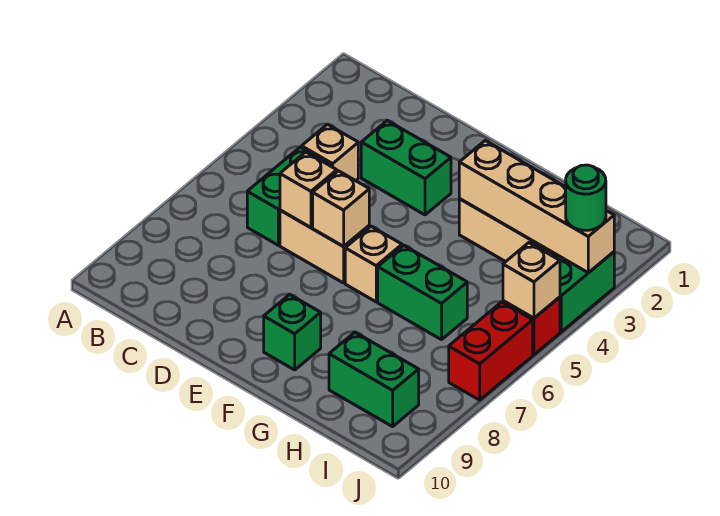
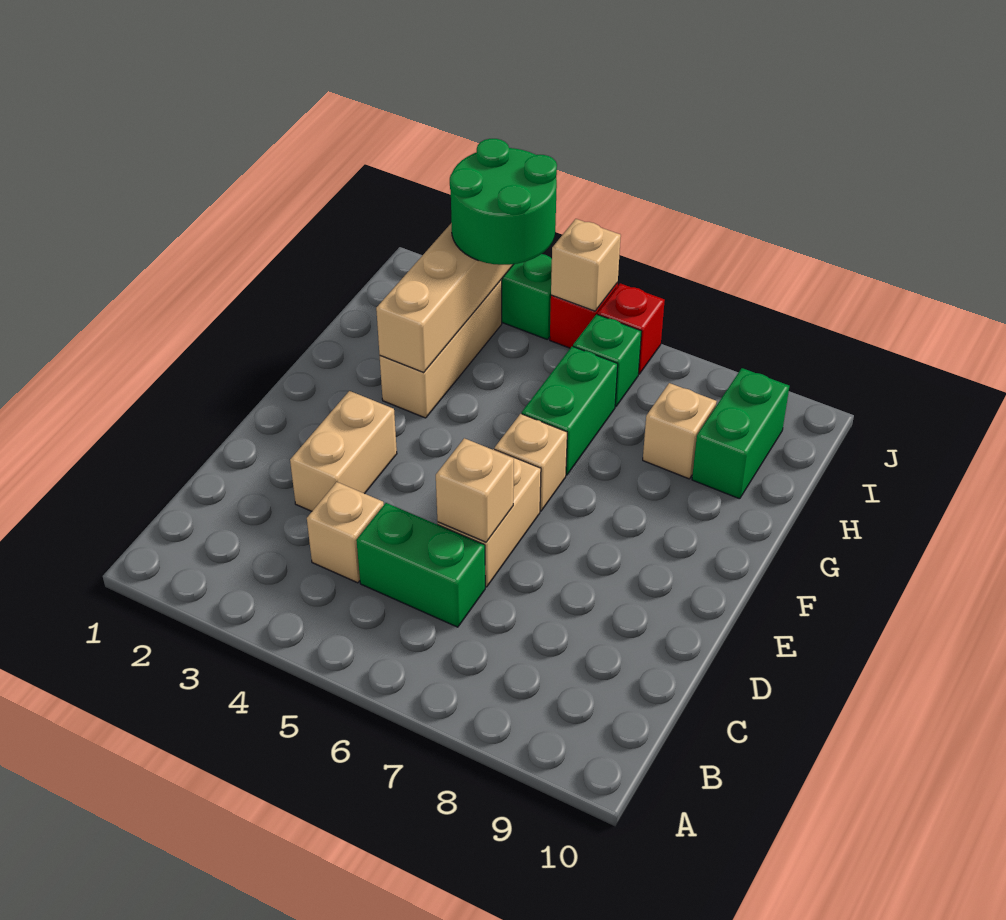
green 1x2 brick [361,120,451,215] -> tan 1x2 brick [290,391,397,511]
tan 1x1 brick [313,171,369,247] -> tan 1x1 brick moved to [643,383,717,479]
green 1x1 brick [264,294,321,370] -> green 1x1 brick moved to [573,314,642,407]
green 1x1 round brick [566,165,606,230] -> green 2x2 round brick [450,139,557,265]
red 1x2 brick [449,302,533,400] -> red 1x1 brick [597,283,665,374]

